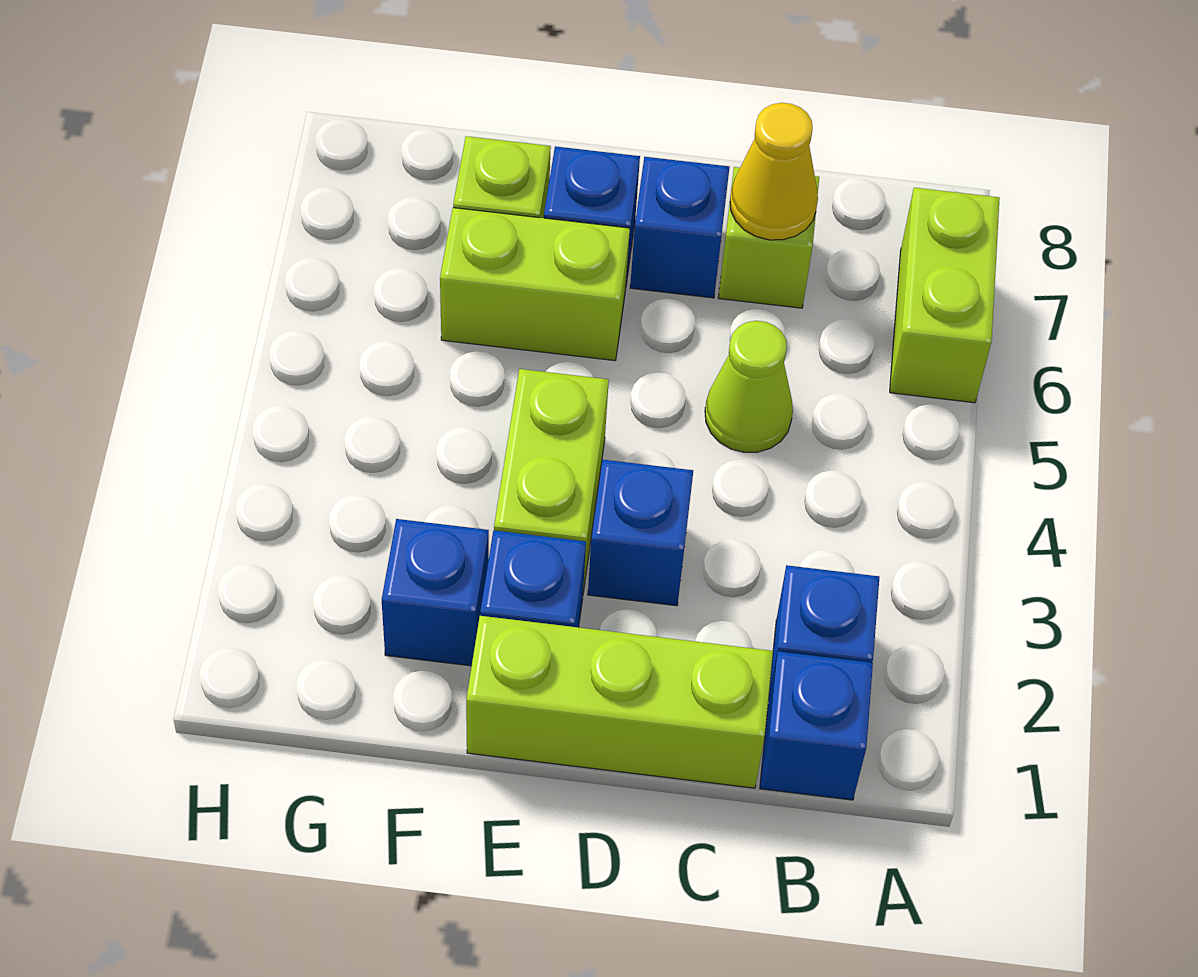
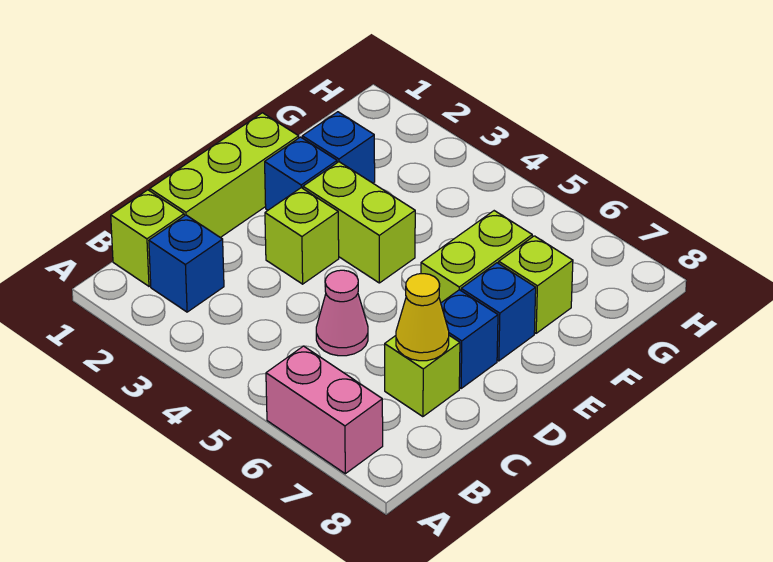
lime 1x2 brick [890,188,1000,403] -> pink 1x2 brick [266,346,383,474]
blue 1x1 brick [760,652,873,800] -> lime 1x1 brick [111,190,184,286]
lime 1x1 cone [705,321,793,452] -> pink 1x1 cone [316,270,368,356]
blue 1x1 brick [588,460,693,606] -> lime 1x1 brick [265,188,339,284]

